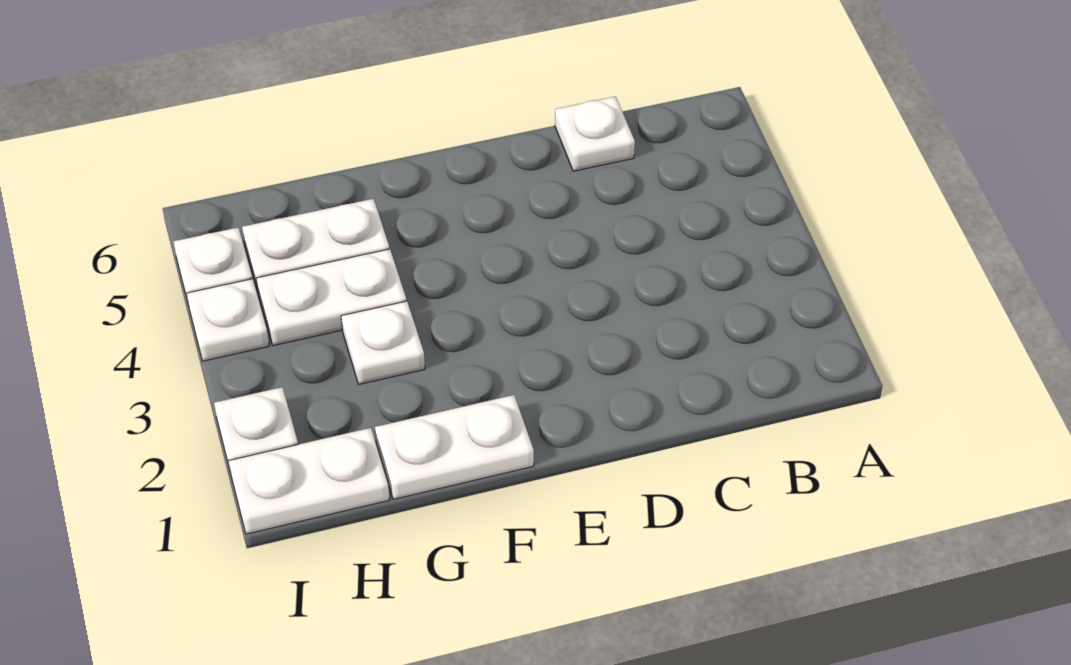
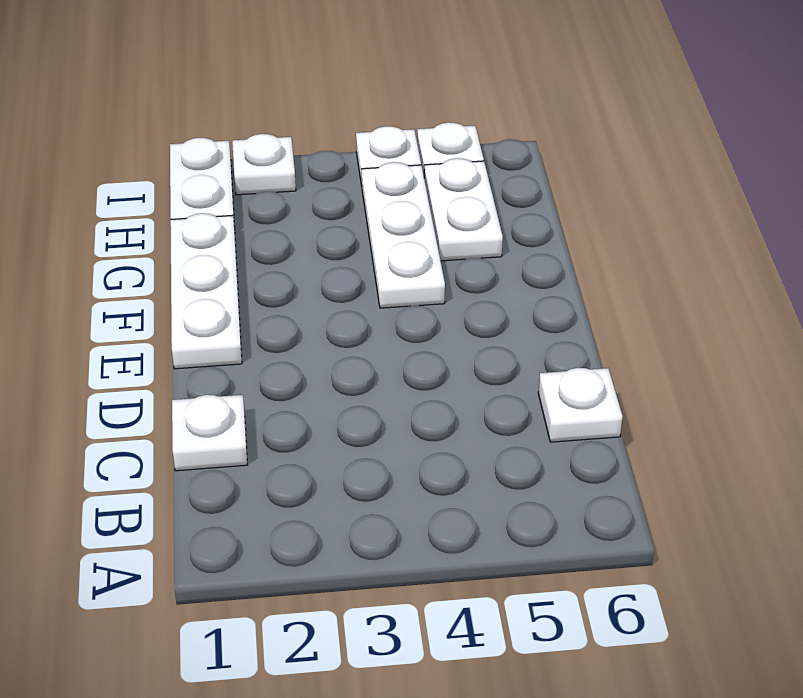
white 1x2 plate [375,395,534,499] -> white 1x3 plate [170,213,242,369]
white 1x1 plate [341,301,425,384] -> white 1x1 plate moved to [172,395,247,471]
white 1x2 plate [256,249,406,346] -> white 1x3 plate [362,162,445,308]

